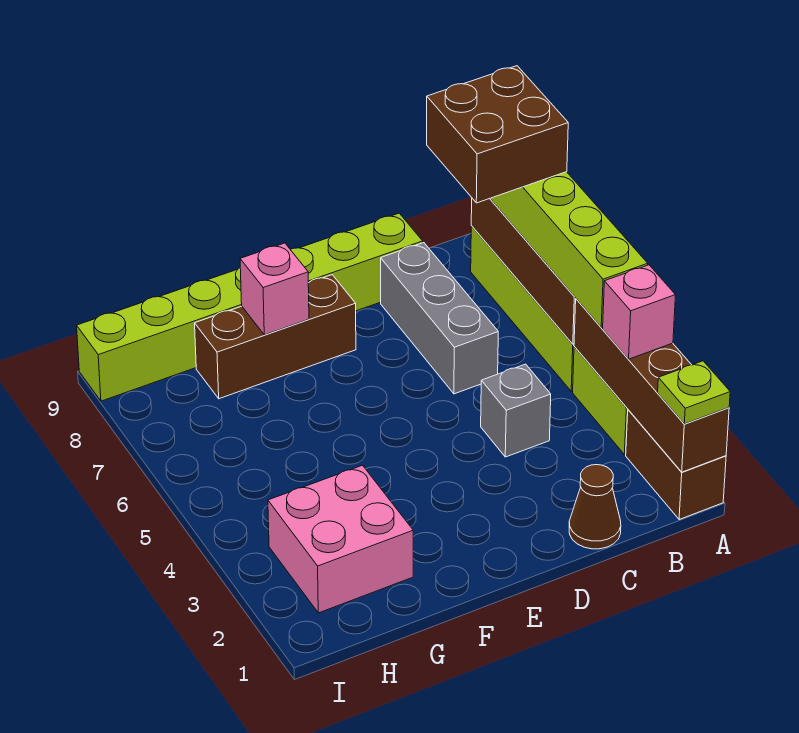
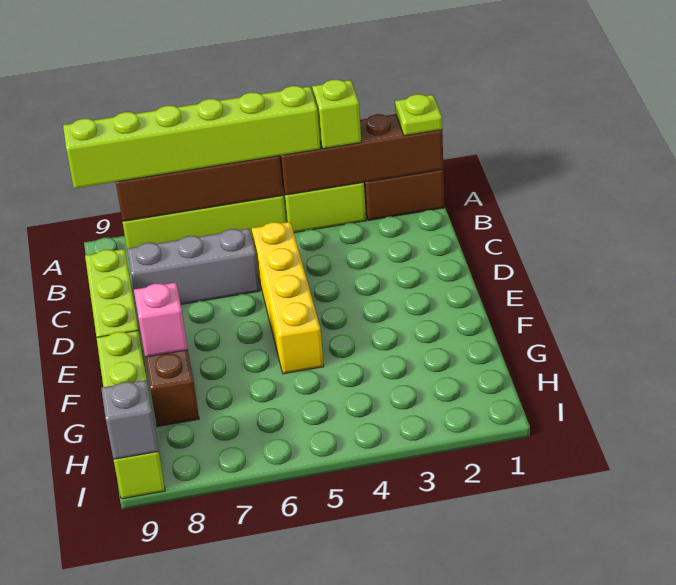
pink 1x1 brick [603,265,675,359] -> lime 1x1 brick [312,80,361,149]
brown 2x2 brick [427,66,568,203] -> none
brown 1x1 cone [569,465,621,549] -> none
grey 1x1 brick [481,364,551,457] -> grey 1x1 brick moved to [101,380,158,459]
none -> yellow 1x4 brick [252,222,324,374]
pink 2x2 brick [268,465,413,613] -> none

